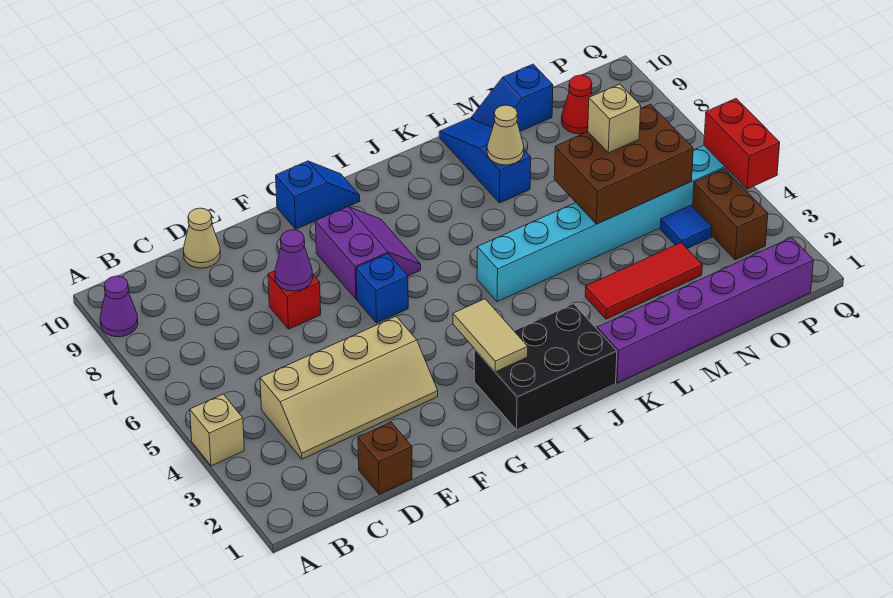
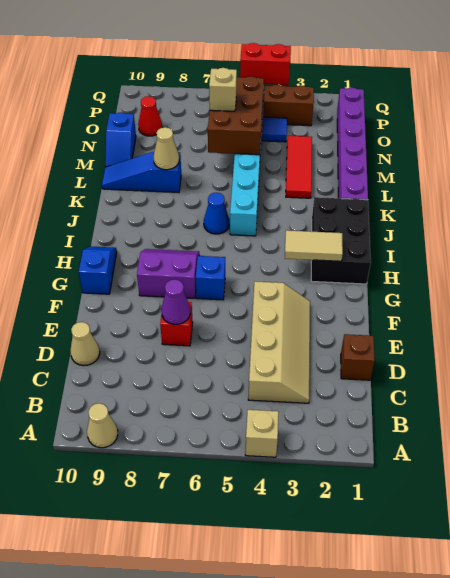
purple 1x1 cone [100,276,138,337] -> tan 1x1 cone [87,403,118,448]
none -> blue 1x1 cone [204,193,229,234]

